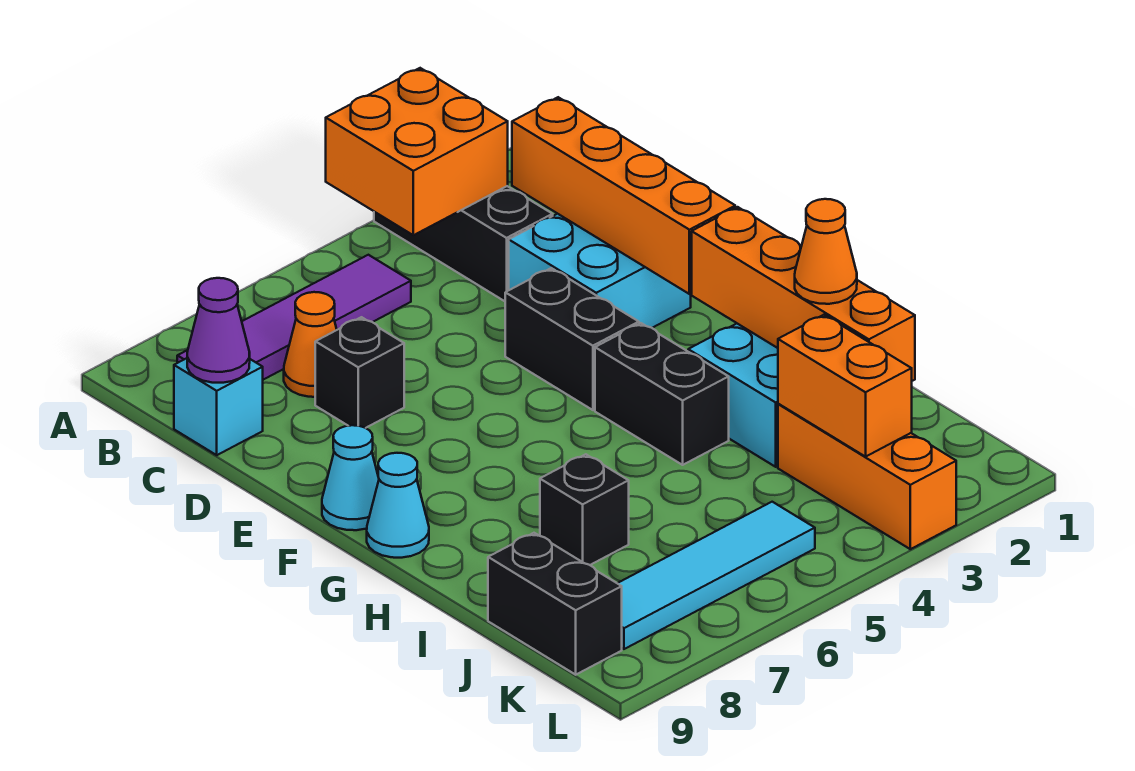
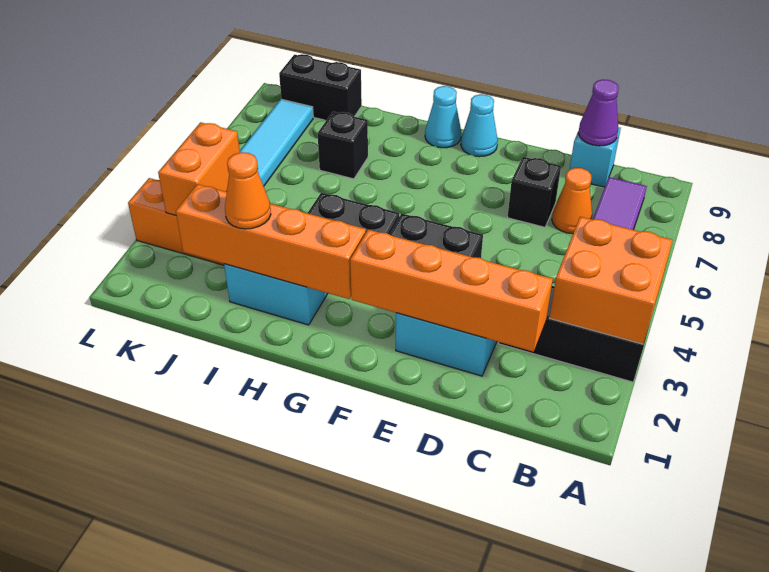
orange 1x2 brick [778,315,912,457] -> orange 1x2 brick turned to [158,122,240,215]

